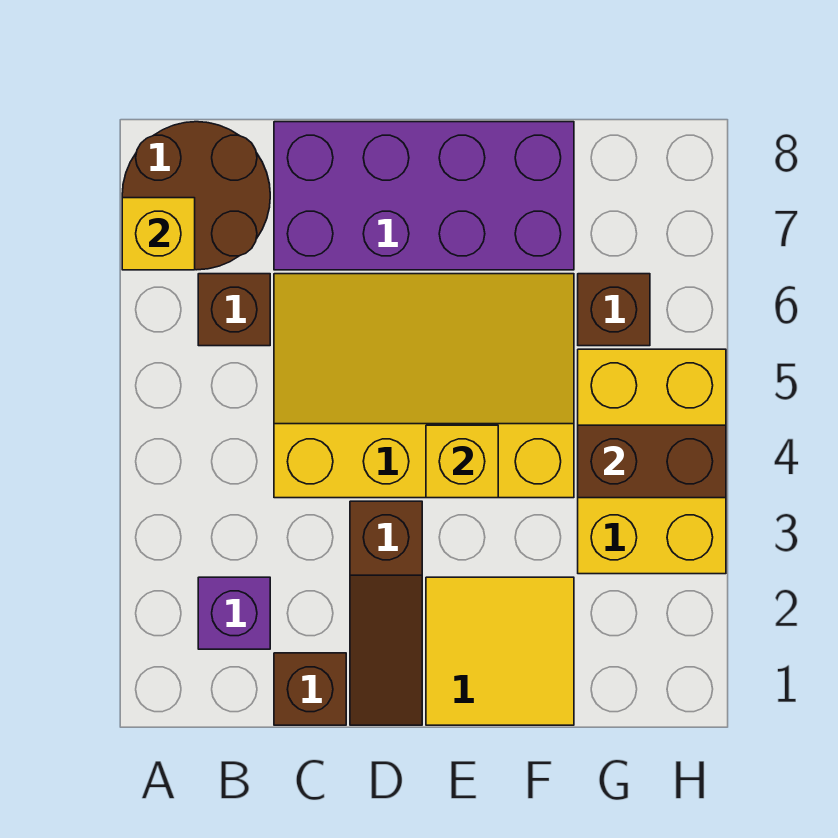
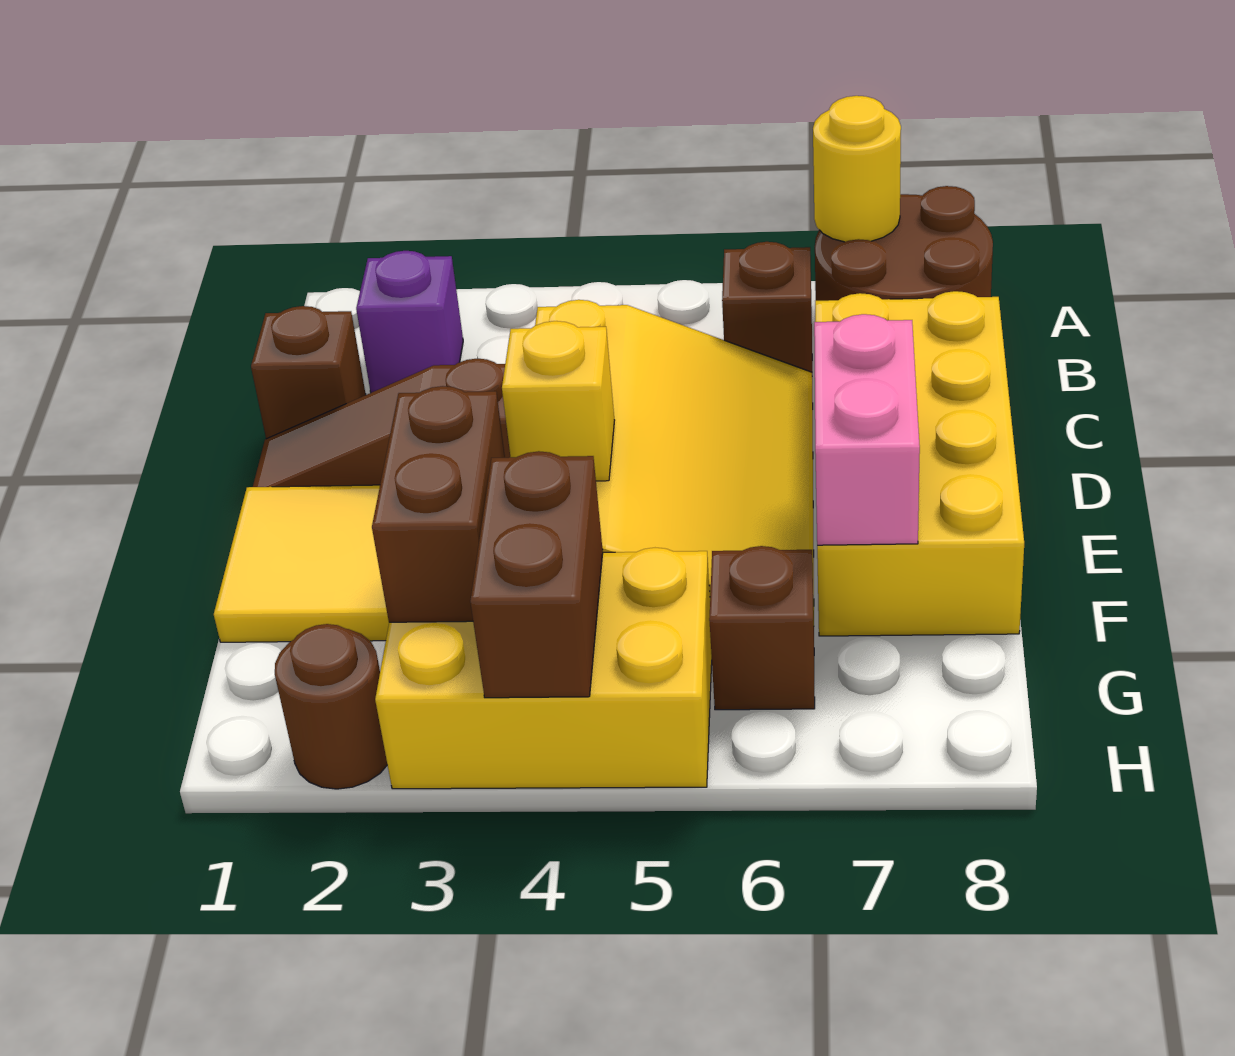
yellow 1x1 brick [122,198,195,270] -> yellow 1x1 round brick [813,96,901,242]
purple 2x4 brick [274,122,574,270] -> yellow 2x4 brick [815,291,1024,636]
none -> pink 1x2 brick [814,314,920,545]
none -> brown 1x2 brick [372,386,505,622]
none -> brown 1x1 round brick [275,624,387,789]

